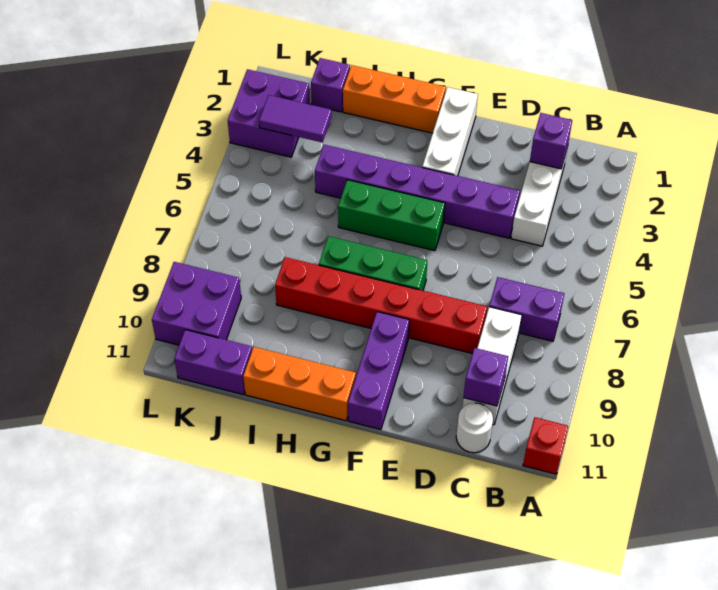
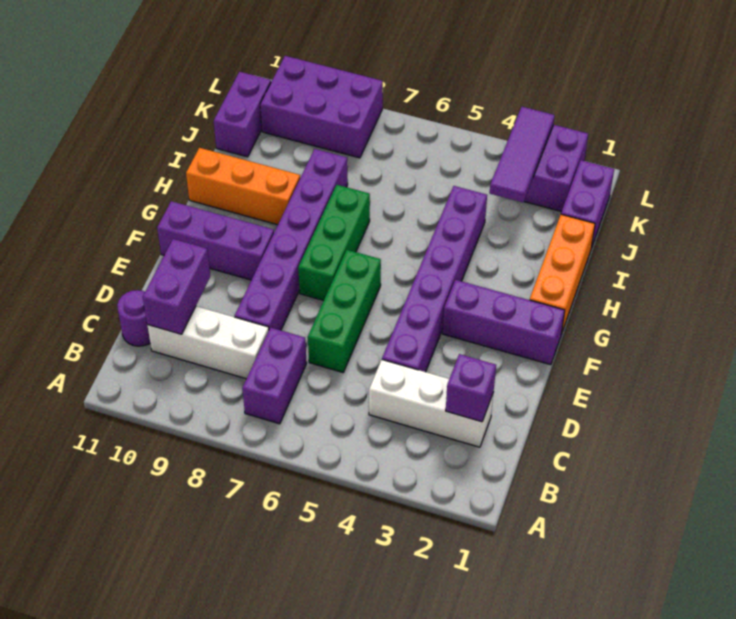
red 1x1 brick [523,417,568,474] -> none
purple 1x1 brick [463,348,508,406] -> purple 1x2 brick [143,239,210,334]
white 1x1 round brick [456,403,493,453] -> purple 1x1 round brick [117,290,150,346]
red 1x6 brick [275,257,487,354] -> purple 1x6 brick [235,149,348,330]
white 1x3 brick [422,87,478,176] -> purple 1x3 brick [443,280,565,365]
green 1x3 brick [338,180,445,251] -> green 1x3 brick moved to [308,250,381,372]
orange 1x3 brick [243,347,356,421] -> orange 1x3 brick turned to [186,148,300,225]
purple 1x1 brick [311,58,350,112] -> purple 1x2 brick [561,160,614,248]
purple 1x2 tile [259,95,332,142] -> purple 1x3 tile [490,107,555,202]
purple 2x2 brick [152,262,241,345] -> purple 2x3 brick [260,56,383,158]

